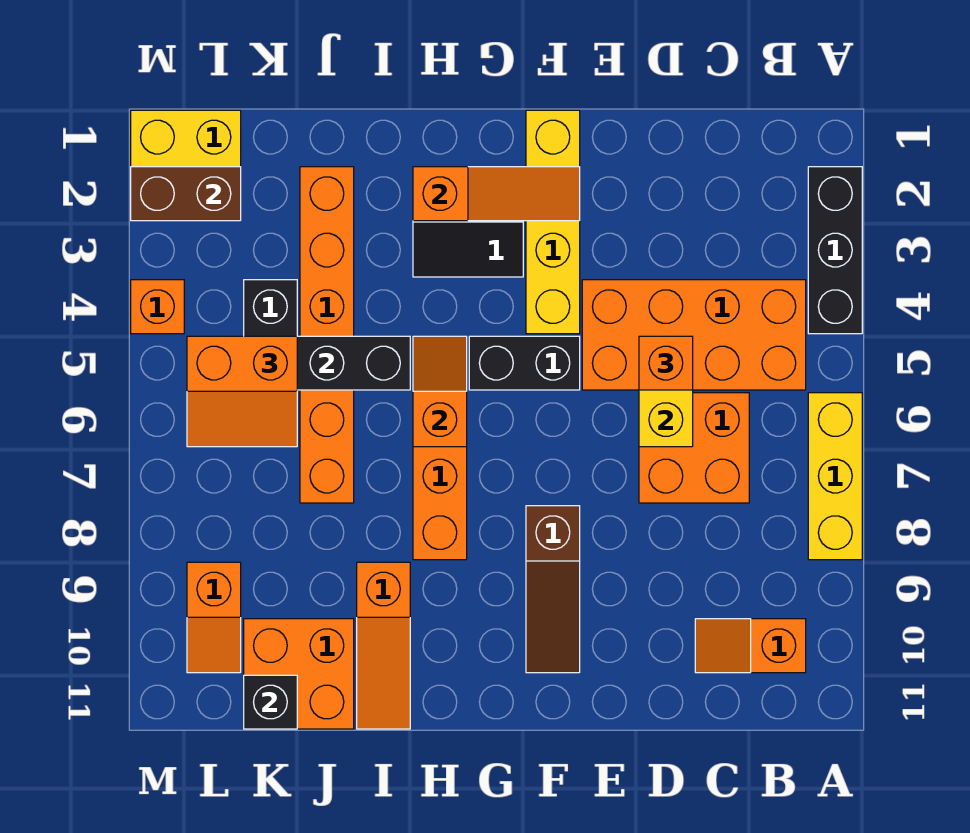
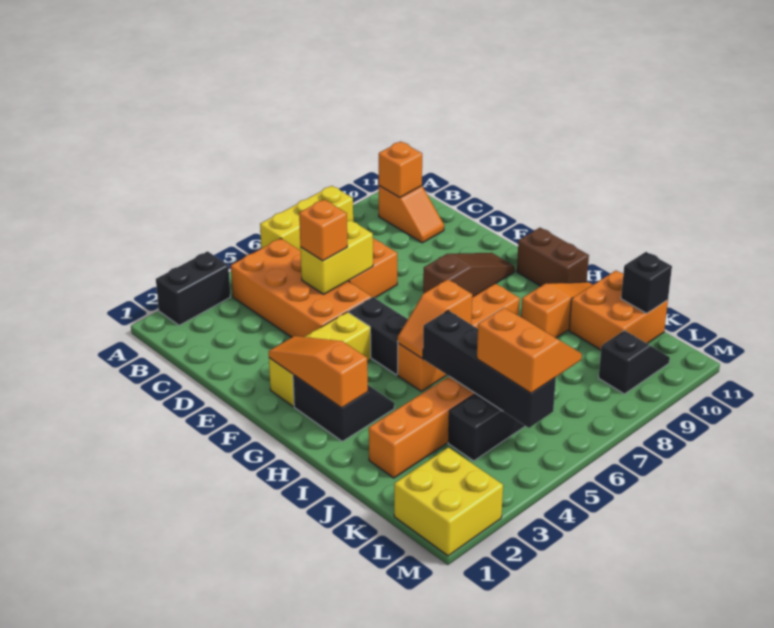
black 1x3 brick [808,167,862,334] -> black 1x2 brick [156,251,230,325]
yellow 1x4 brick [526,110,580,334] -> yellow 1x3 brick [269,312,371,406]
brown 1x2 brick [131,167,241,221] -> brown 1x2 brick moved to [517,228,589,286]
orange 1x2 slope [187,562,241,673] -> black 1x2 slope [599,330,670,394]
orange 1x1 brick [131,280,184,334] -> orange 1x1 brick moved to [379,141,422,198]

